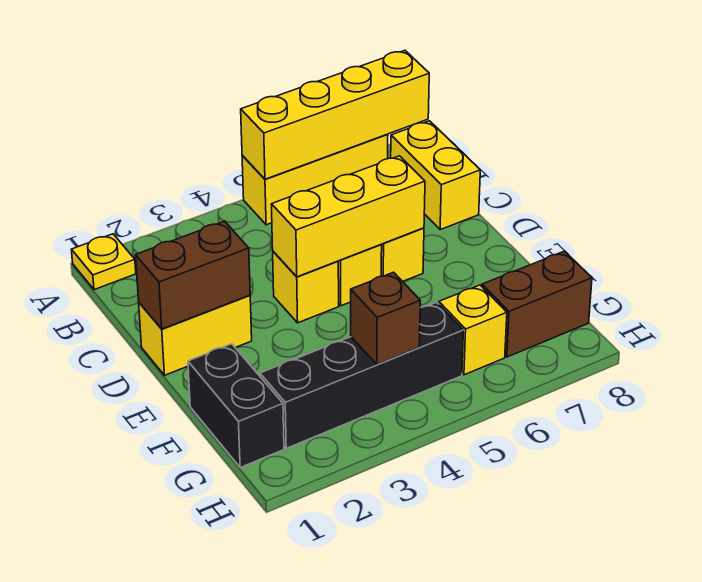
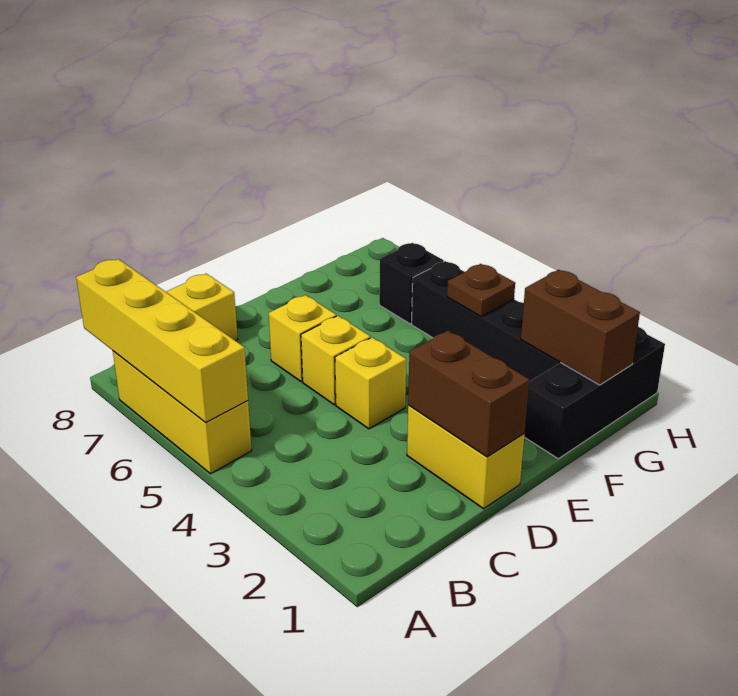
yellow 1x1 plate [71,234,136,290] -> none
yellow 1x3 brick [271,156,425,277] -> none
black 1x2 brick [188,344,284,468] -> black 1x3 brick [524,327,665,459]
brown 1x1 brick [351,272,420,365] -> brown 1x1 plate [447,264,515,317]
yellow 1x1 brick [439,285,507,375] -> black 1x1 brick [379,243,444,324]
brown 1x2 brick [482,251,592,357] -> brown 1x2 brick moved to [521,270,640,385]

